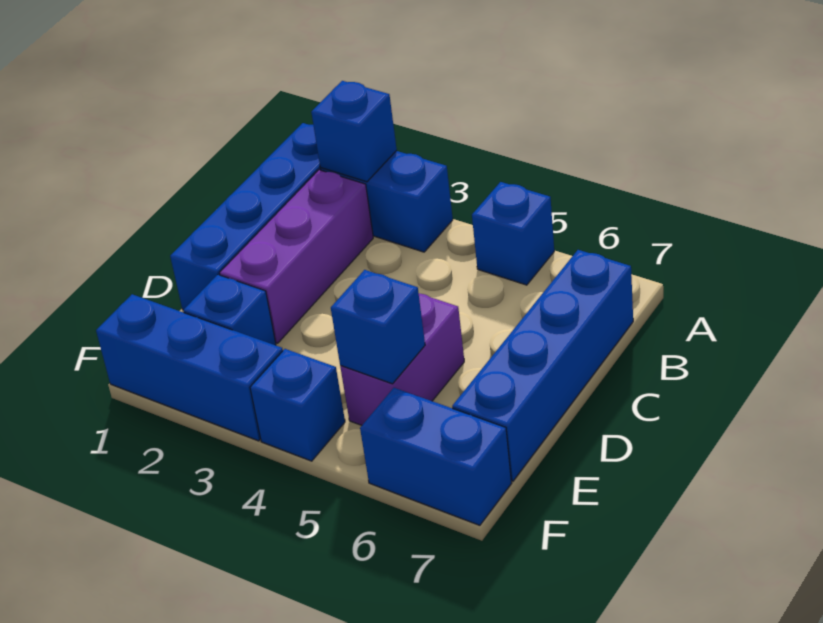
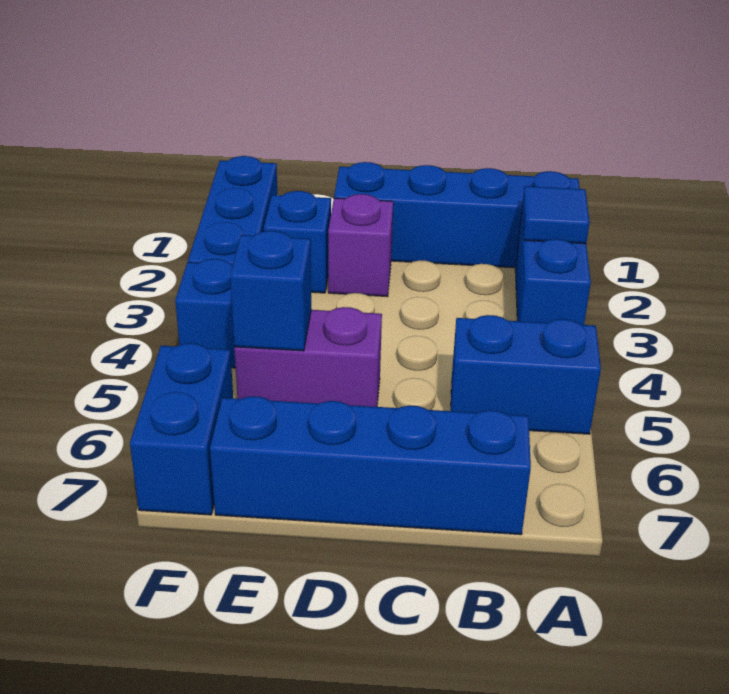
blue 1x1 brick [311,81,397,182] -> blue 1x1 tile [522,186,590,244]
blue 1x1 brick [472,182,554,285] -> blue 1x2 brick [451,315,601,434]
purple 1x3 brick [220,170,373,343] -> purple 1x1 brick [328,194,393,297]

